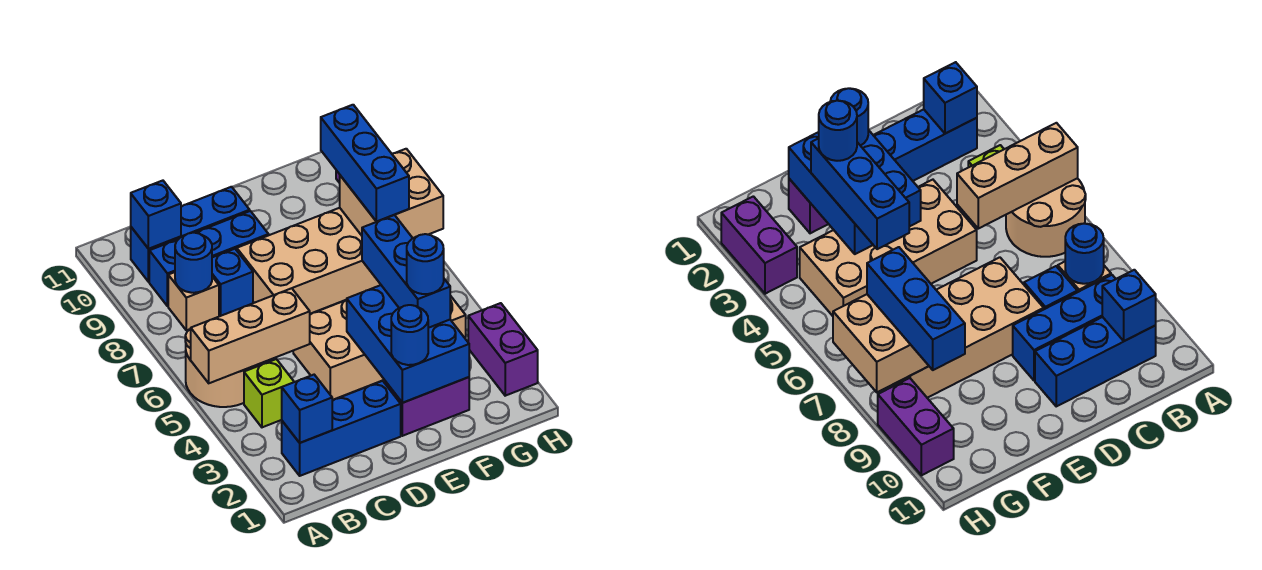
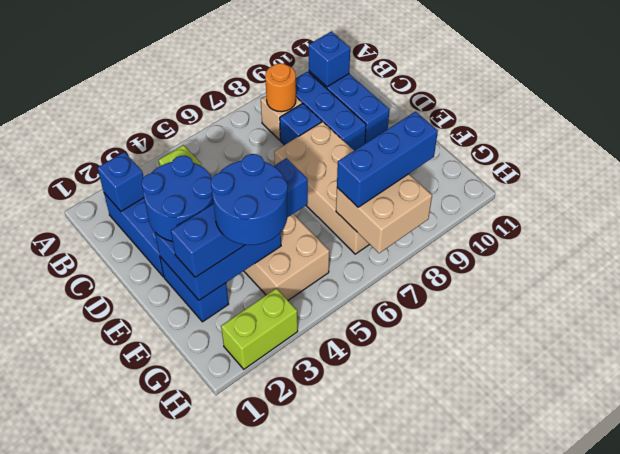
tan 2x2 round brick [185,329,262,407] -> none
tan 1x3 brick [191,288,310,383] -> none
blue 1x1 round brick [175,233,212,293] -> orange 1x1 round brick [265,63,296,112]
purple 1x2 brick [384,377,469,436] -> blue 1x2 brick [160,257,229,322]
blue 1x1 round brick [391,305,428,365] -> blue 2x2 round brick [142,156,214,241]
blue 1x3 brick [362,215,450,328] -> blue 1x4 brick [171,158,308,277]
blue 1x1 round brick [407,234,444,294] -> blue 2x2 round brick [211,154,288,245]
purple 1x2 brick [468,303,538,396] -> lime 1x2 brick [221,288,298,369]
purple 1x2 brick [878,378,954,475] -> none

